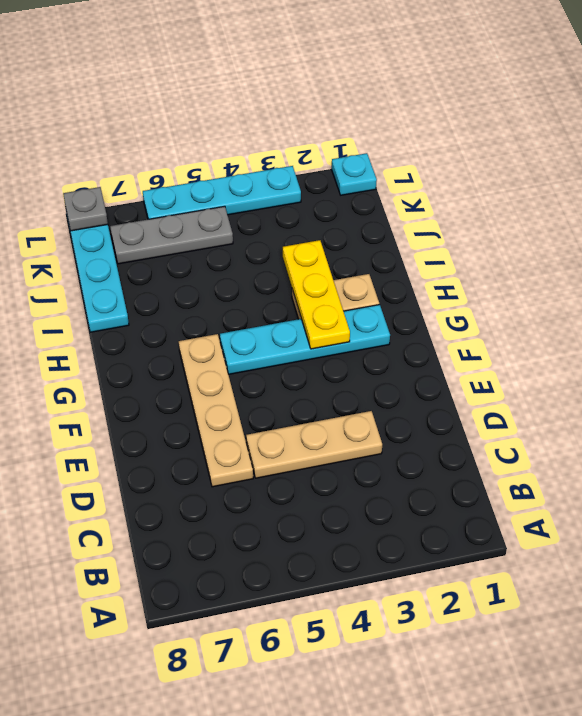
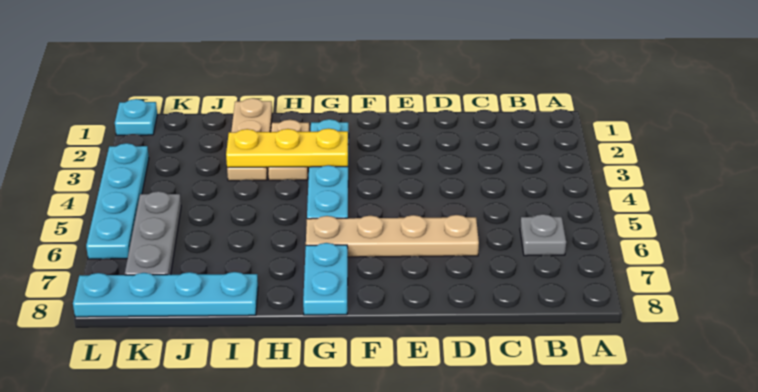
tan 1x3 plate [246,411,382,478] -> tan 1x3 plate moved to [227,98,272,181]
none -> cyan 1x2 plate [303,243,348,315]
grey 1x1 plate [63,187,108,231] -> grey 1x1 plate moved to [520,214,566,256]

